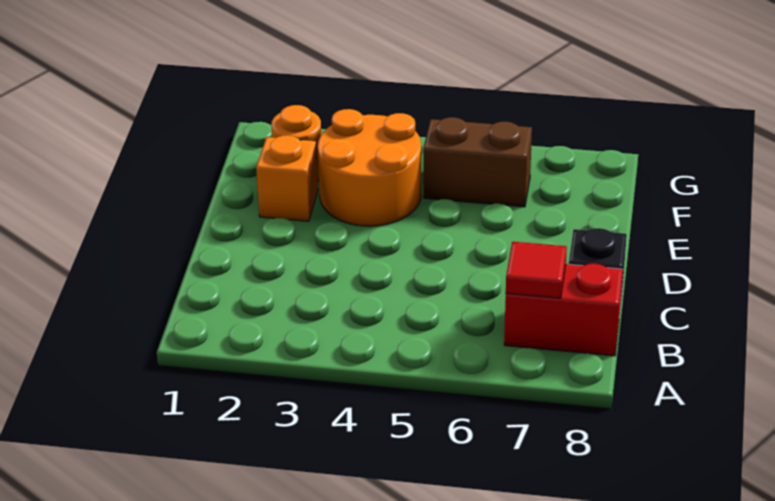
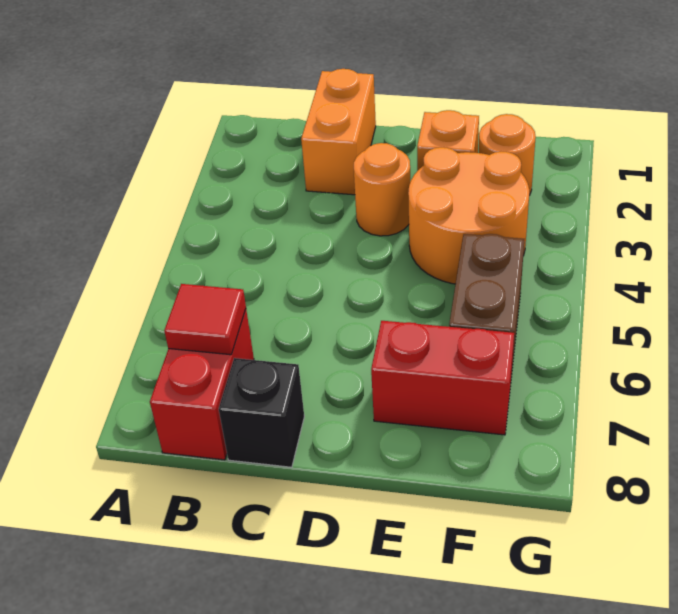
none -> orange 1x2 brick [301,69,376,195]
none -> orange 1x1 round brick [354,143,410,236]
none -> red 1x2 brick [371,321,514,435]

